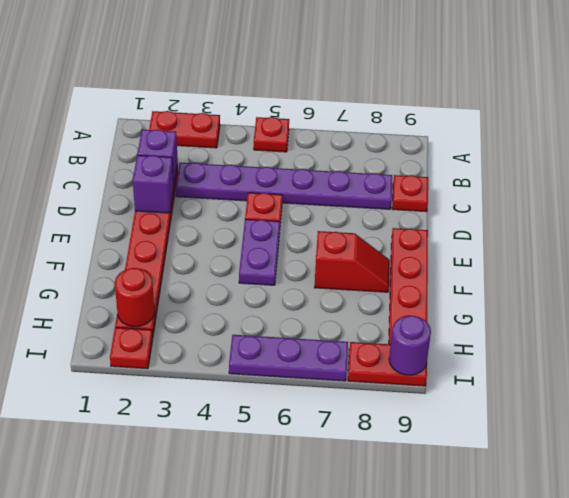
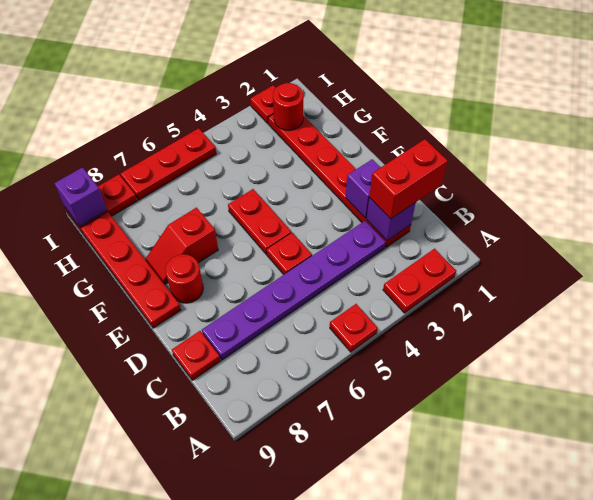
none -> red 1x2 brick [369,139,447,219]
purple 1x2 plate [239,219,280,285] -> red 1x2 plate [228,189,291,254]
none -> red 1x1 round brick [165,254,203,303]
purple 1x3 plate [229,335,348,381] -> red 1x3 plate [120,128,216,200]
purple 1x1 round brick [389,316,431,375] -> purple 1x1 brick [54,167,107,226]

